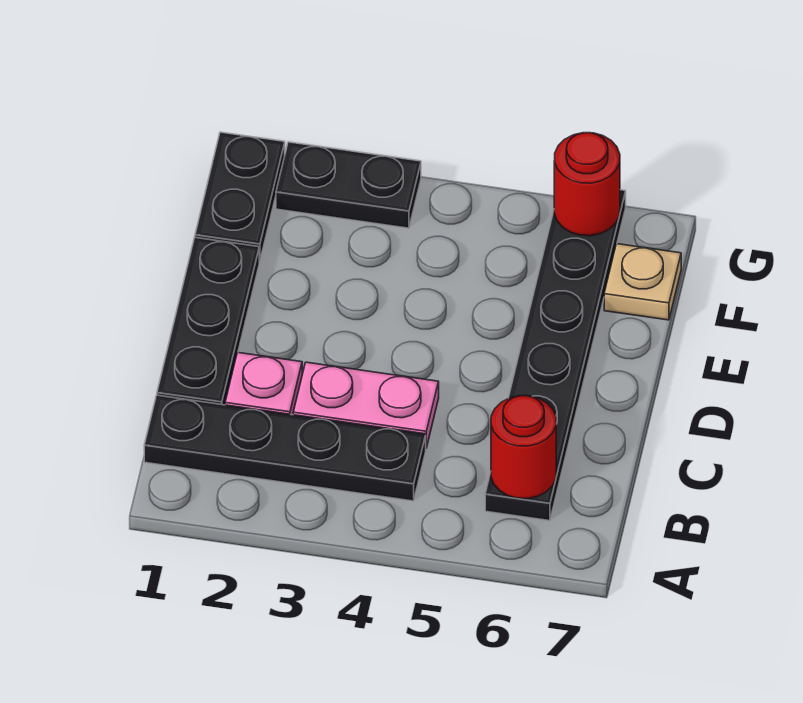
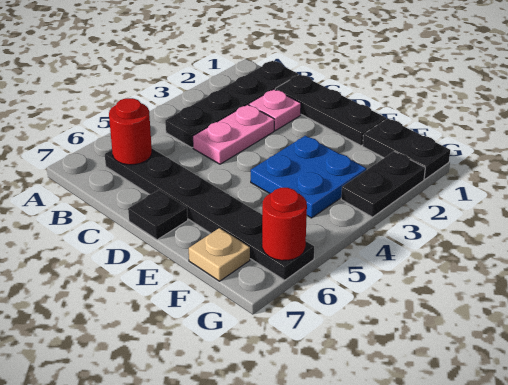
none -> black 1x1 plate [128,190,188,240]
none -> blue 2x2 plate [251,136,366,218]

